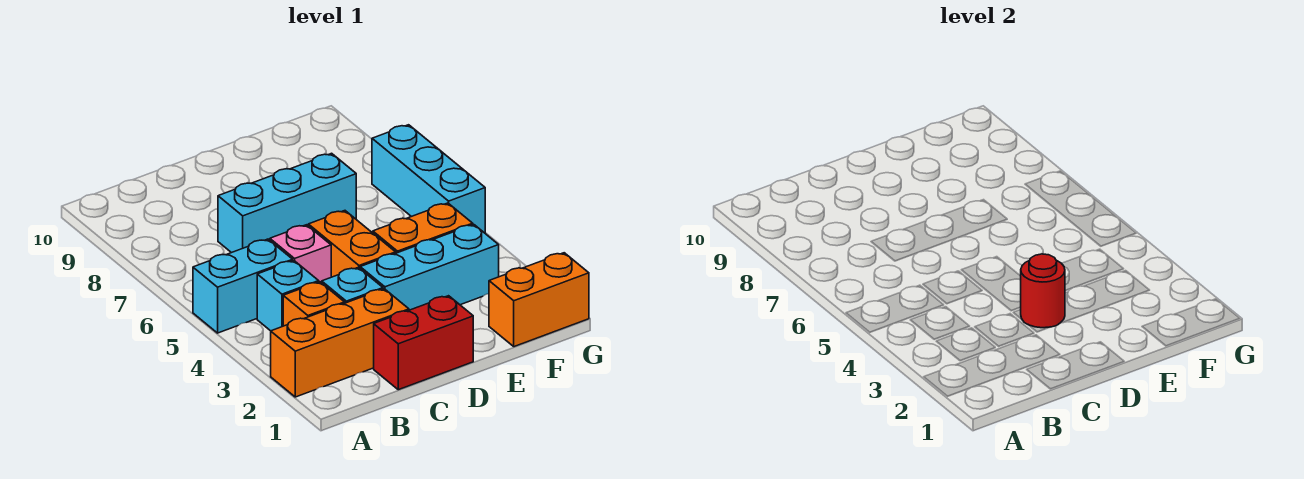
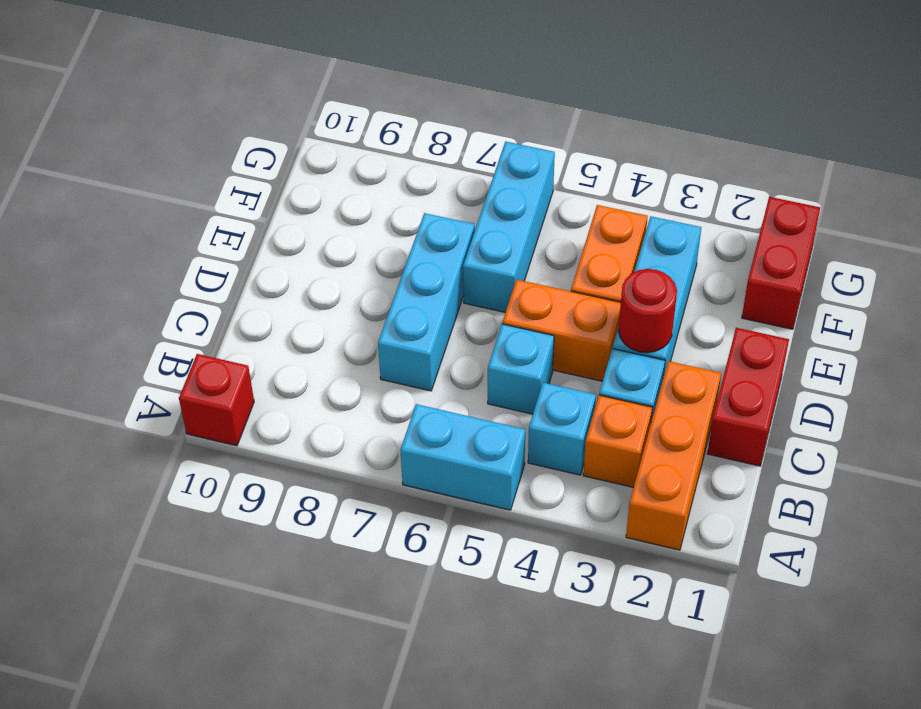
cyan 1x2 brick [193,239,293,333] -> cyan 1x2 brick turned to [400,404,525,510]
none -> red 1x1 brick [179,354,254,446]
pink 1x1 brick [270,225,331,283] -> cyan 1x1 brick [488,324,554,414]
orange 1x2 brick [489,253,589,347] -> red 1x2 brick [742,197,820,329]
cyan 1x3 brick [372,125,485,233] -> cyan 1x3 brick turned to [463,142,555,312]

